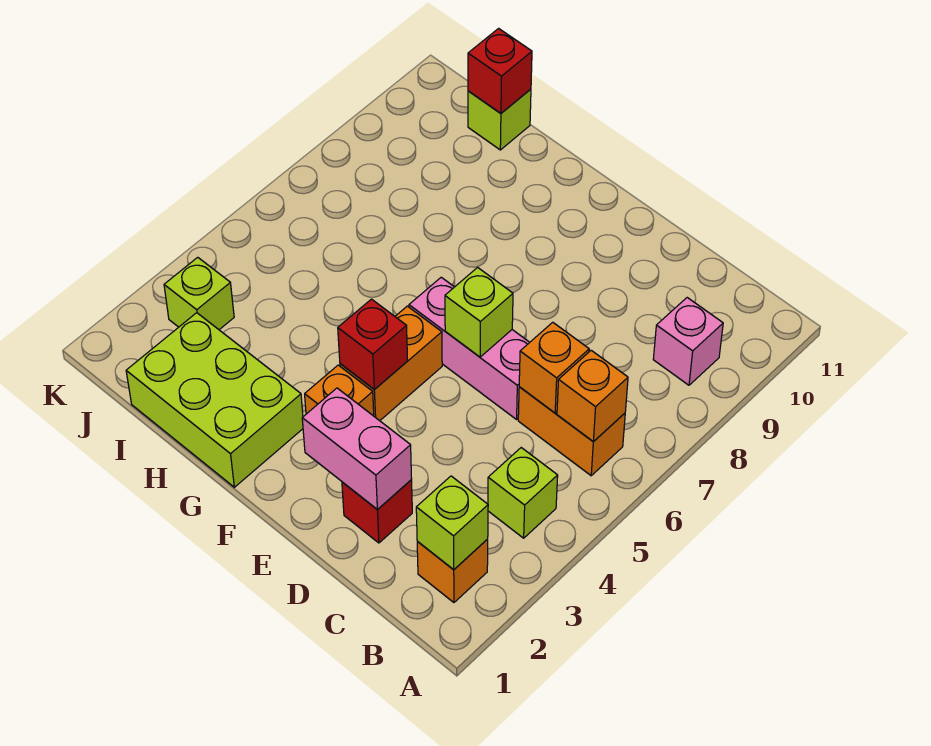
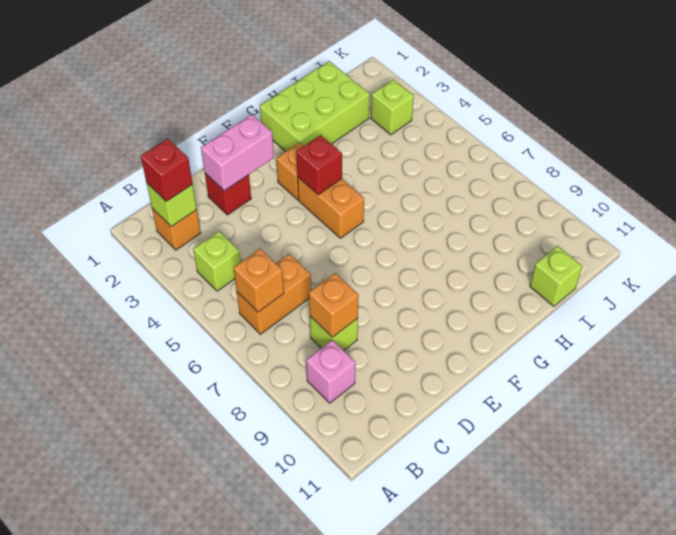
orange 1x1 brick [519,322,589,413] -> orange 1x1 brick moved to [309,273,359,337]
pink 1x3 brick [409,277,530,419] -> none
lime 1x1 brick [445,268,513,357] -> lime 1x1 brick moved to [310,316,358,350]
red 1x1 brick [468,28,532,113] -> red 1x1 brick moved to [141,139,193,202]

